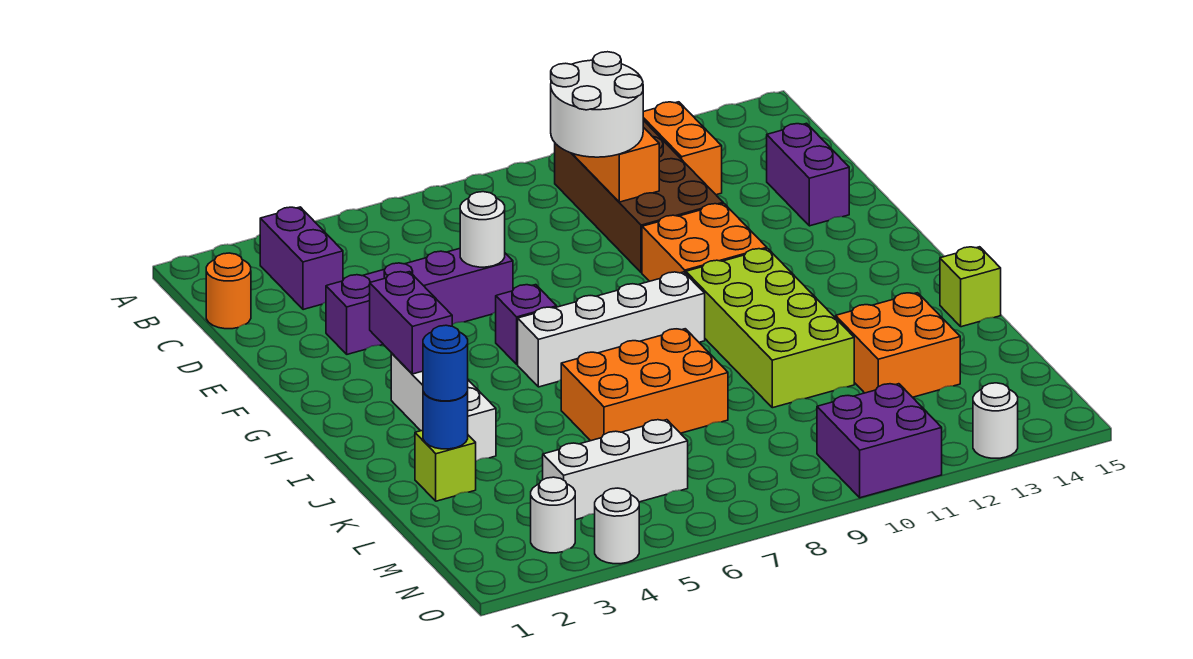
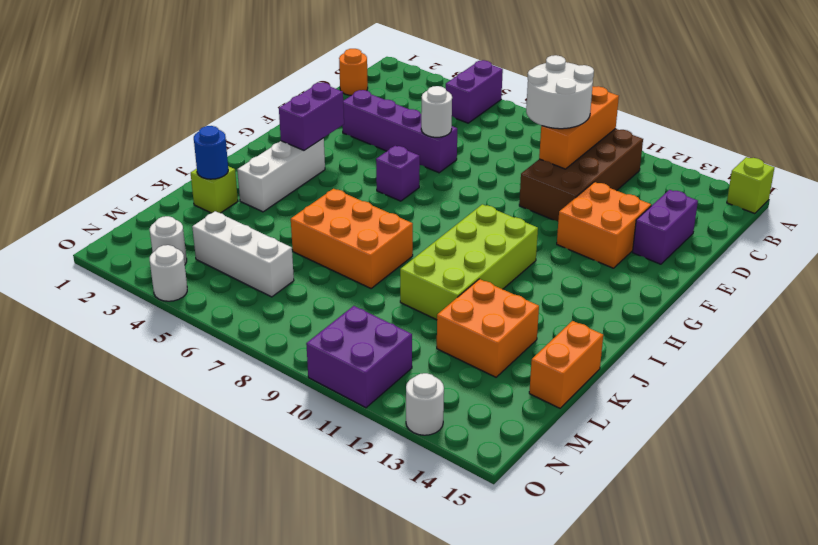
purple 1x2 brick [260,207,343,310] -> purple 1x2 brick moved to [446,60,503,123]
orange 1x2 brick [643,102,722,195] -> orange 1x2 brick moved to [529,321,603,408]
orange 2x2 brick [642,204,767,281] -> orange 2x2 brick moved to [557,182,651,268]
white 1x4 brick [518,272,705,387] -> none
lime 1x1 brick [940,247,1001,327] -> lime 1x1 brick moved to [727,157,774,214]
blue 1x1 round brick [423,325,468,401] -> none

